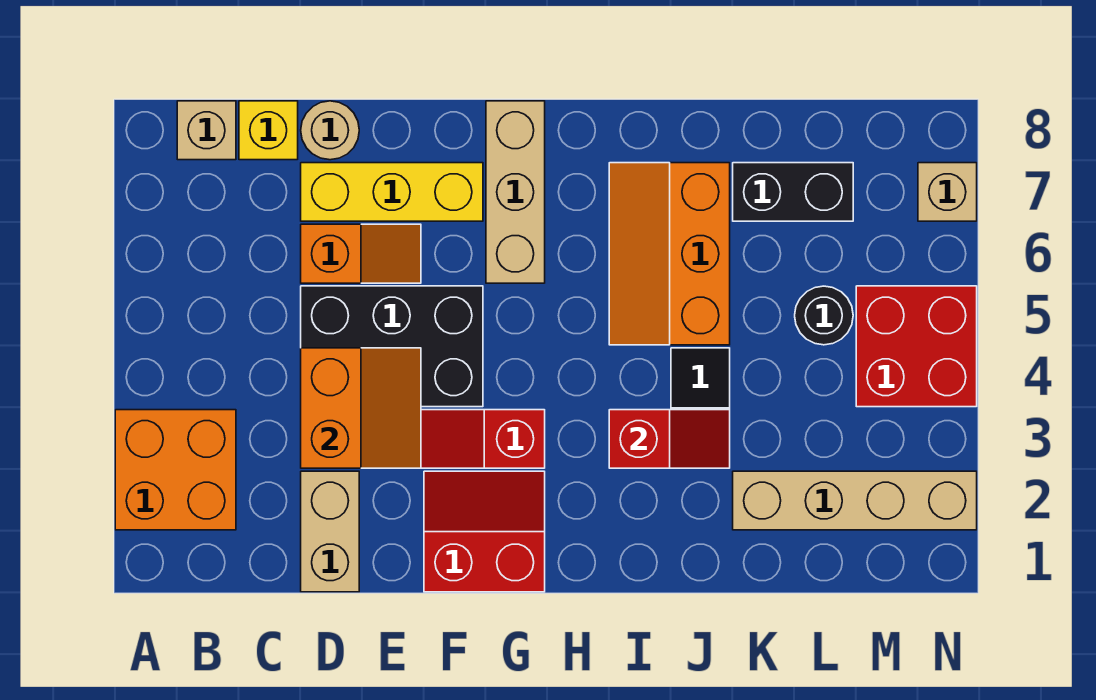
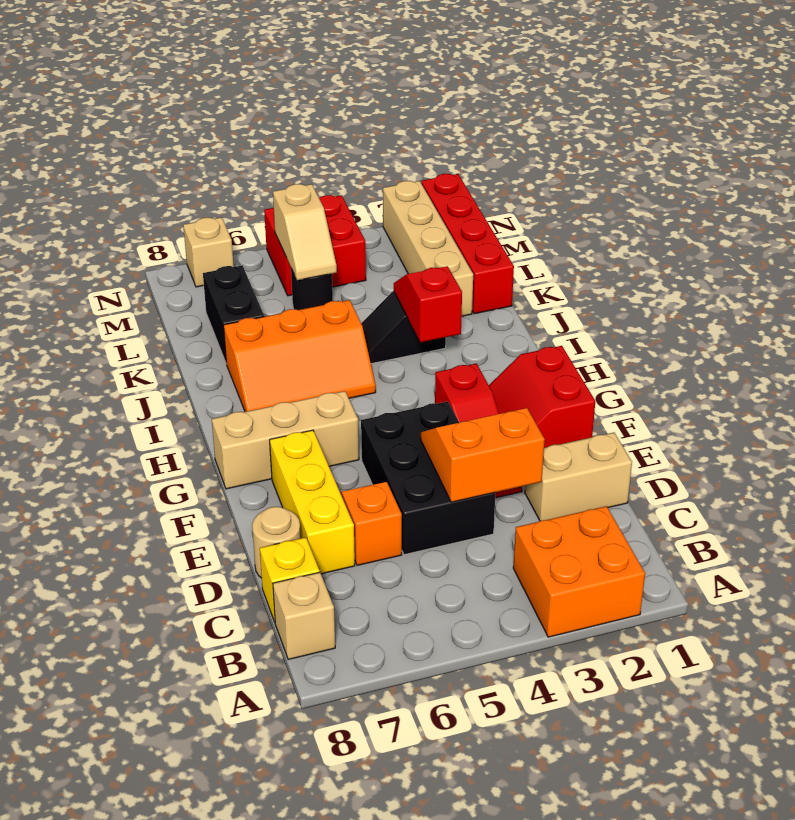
none -> red 1x4 brick [422,174,514,314]
none -> tan 1x2 slope [273,184,337,280]

